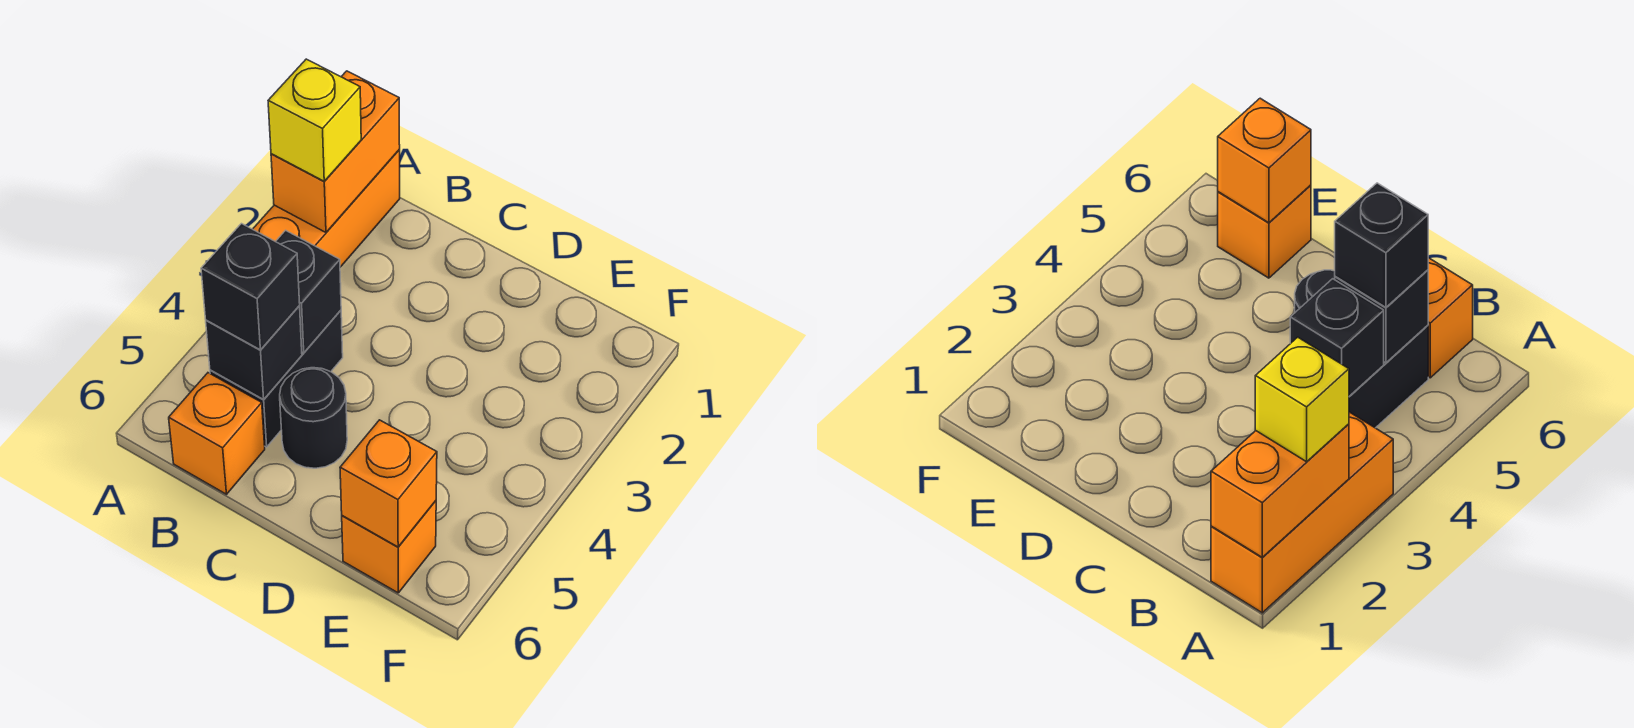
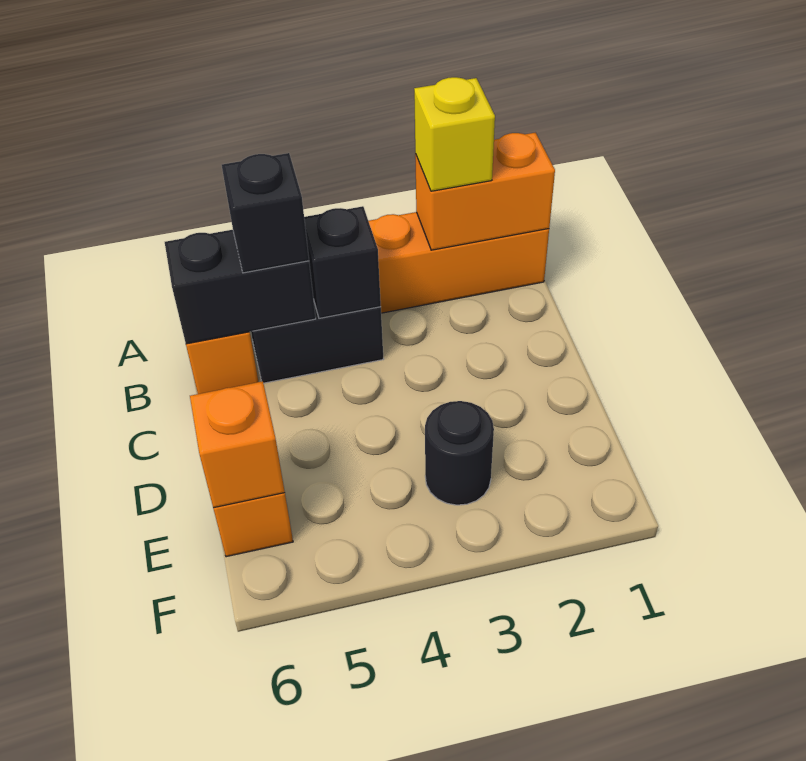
black 1x1 brick [206,306,302,399] -> black 1x2 brick [165,230,316,344]
black 1x1 round brick [280,368,347,468] -> black 1x1 round brick moved to [425,401,494,505]

